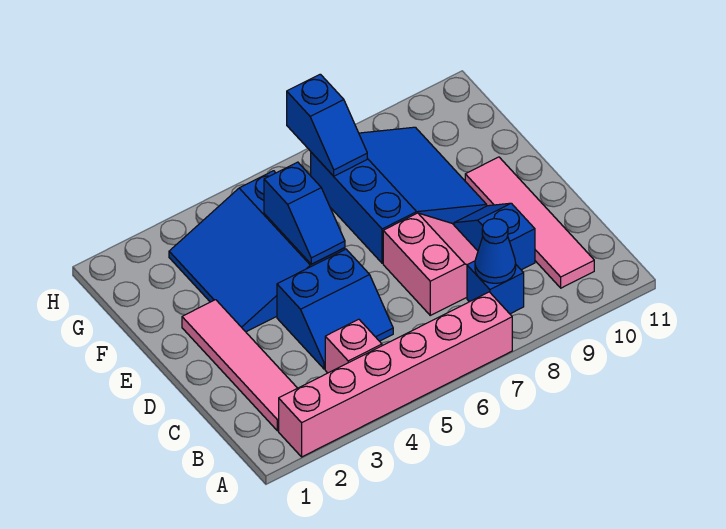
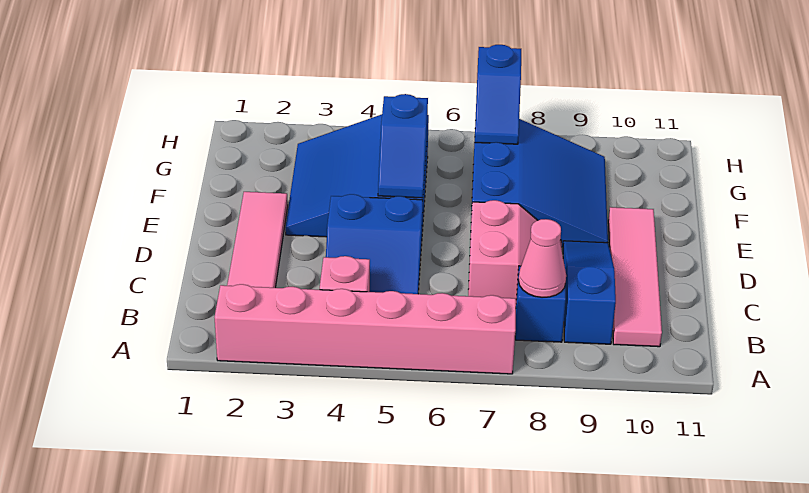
blue 1x1 cone [475,219,516,283] -> pink 1x1 cone [519,219,566,297]
blue 1x2 slope [454,203,535,270] -> blue 1x3 slope [563,241,616,344]

